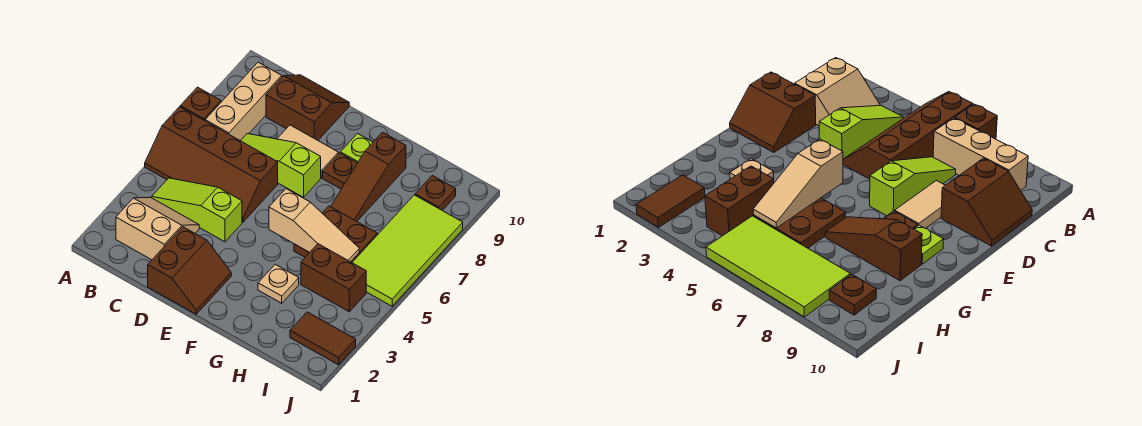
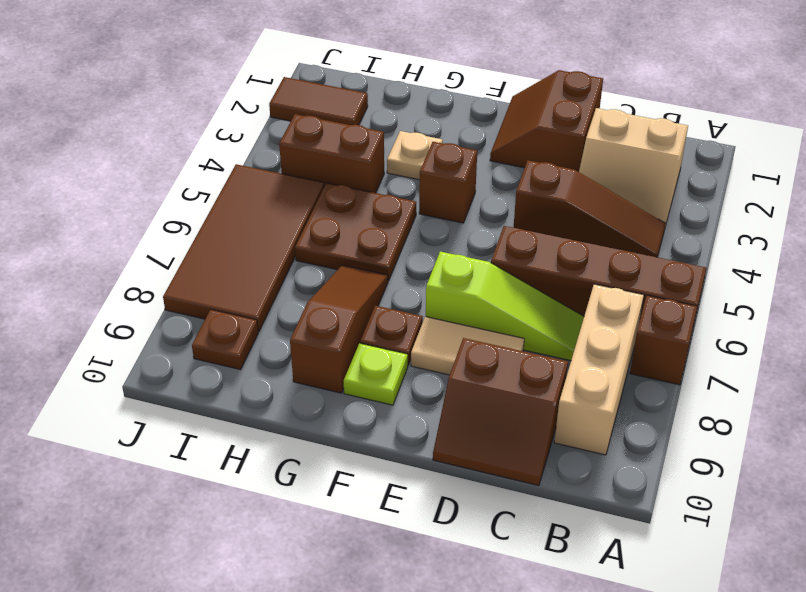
lime 1x3 slope [152,178,242,242] -> brown 1x3 slope [514,160,666,257]
none -> brown 1x1 brick [419,142,477,223]
tan 1x3 slope [269,189,359,262] -> none
lime 2x4 tile [352,195,463,306] -> brown 2x4 tile [163,164,324,331]

